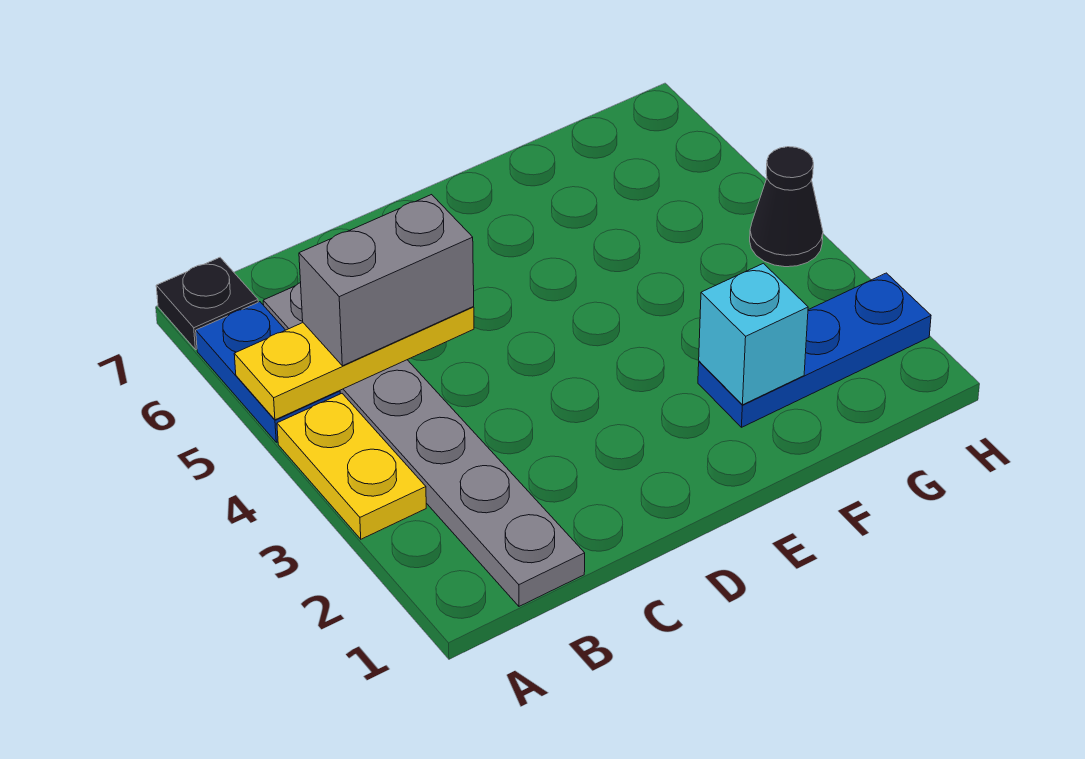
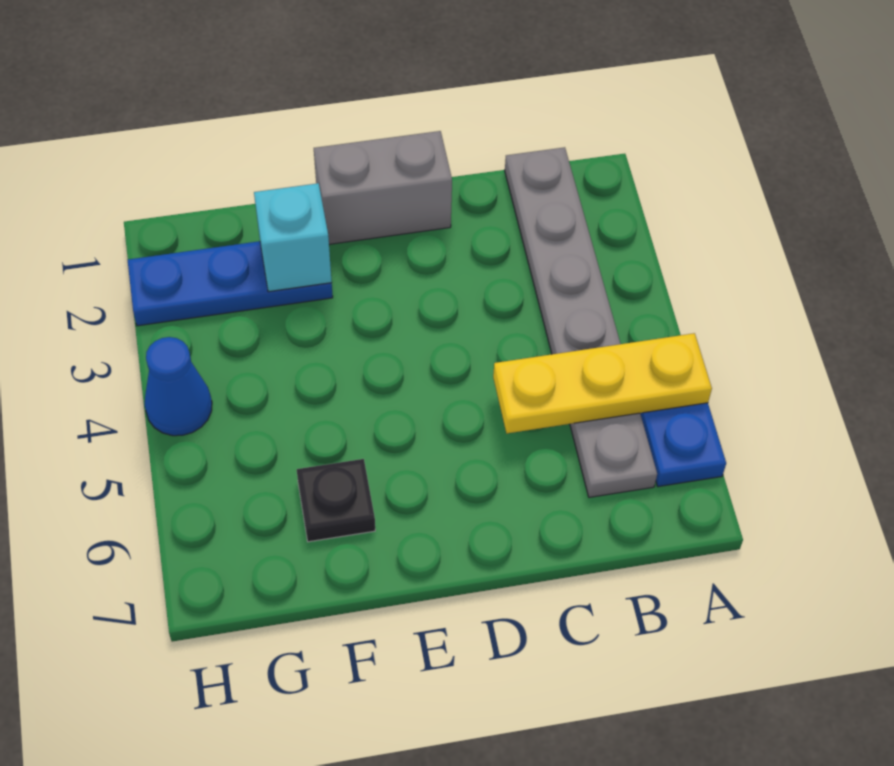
yellow 1x2 plate [277,394,426,539] -> none
black 1x1 plate [156,258,258,350] -> black 1x1 plate moved to [297,459,375,542]
grey 1x2 brick [299,195,474,366] -> grey 1x2 brick moved to [314,131,452,244]
black 1x1 cone [750,147,823,267] -> blue 1x1 cone [145,337,212,436]

